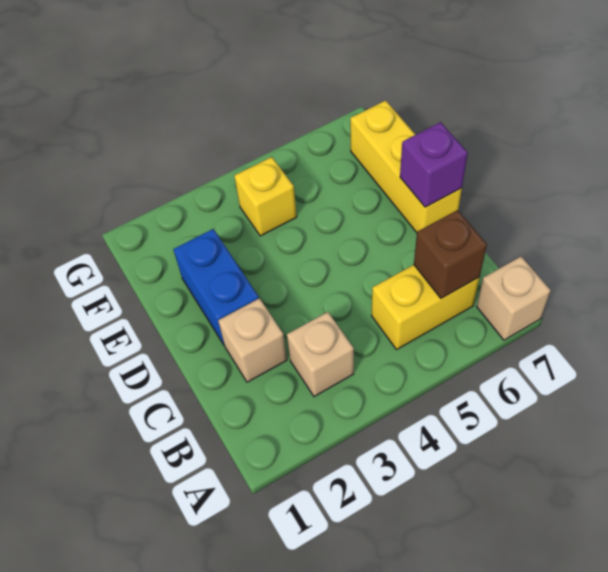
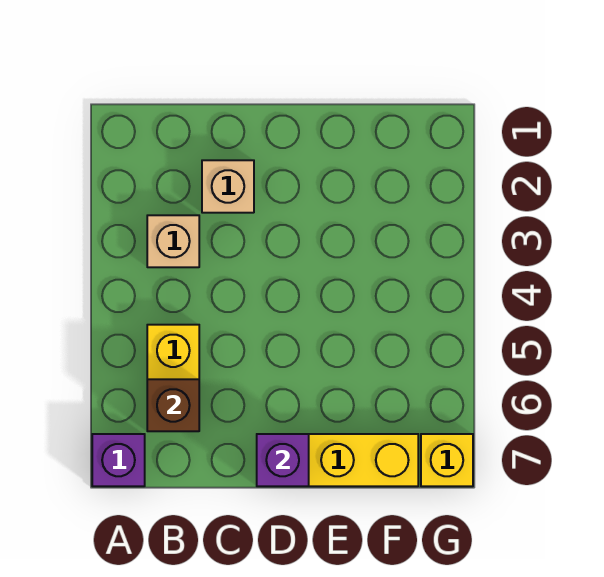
tan 1x1 brick [477,257,551,340] -> purple 1x1 brick [92,434,145,486]
blue 1x2 brick [173,229,259,344] -> none
yellow 1x1 brick [234,157,297,236] -> yellow 1x1 brick moved to [421,434,473,486]

